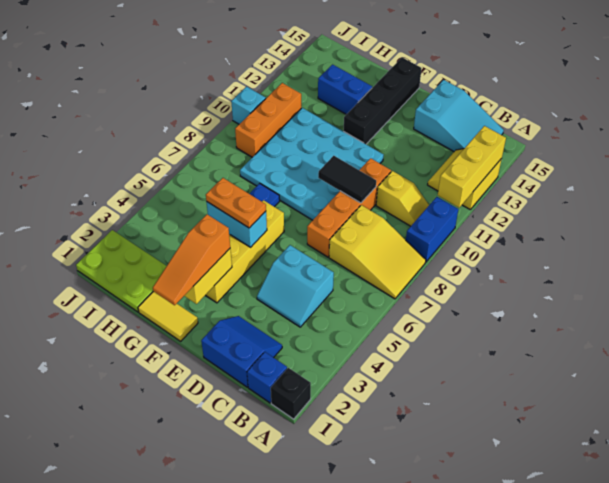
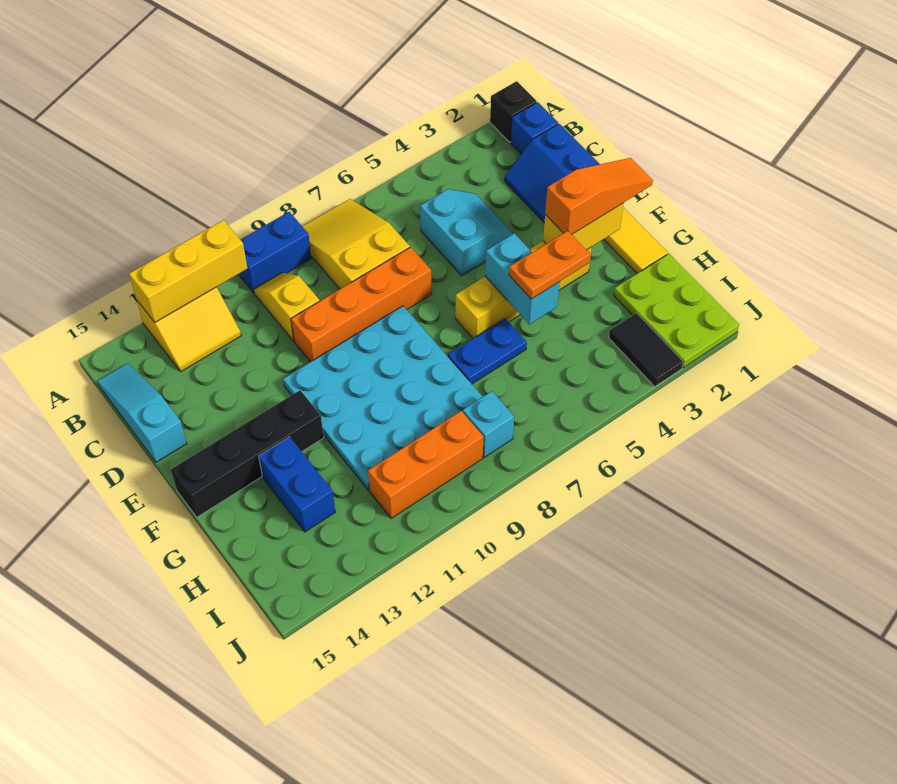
cyan 2x3 slope [414,80,504,151] -> cyan 1x3 slope [97,363,187,462]
black 1x2 tile [318,156,376,203] -> black 1x2 tile moved to [609,313,683,387]
orange 1x2 plate [206,178,266,228] -> orange 1x2 plate turned to [509,231,591,299]
cyan 1x1 brick [231,87,266,124] -> cyan 1x1 brick moved to [463,391,514,457]

